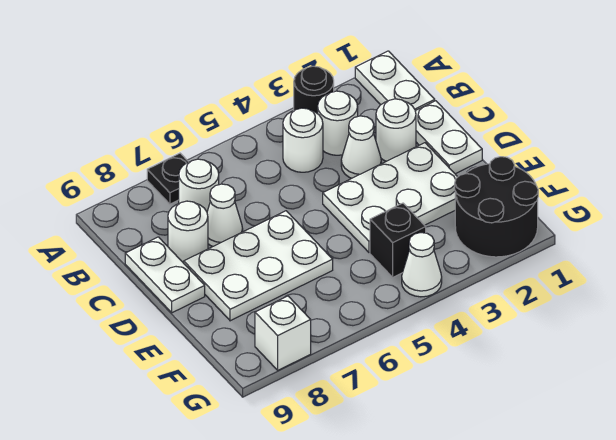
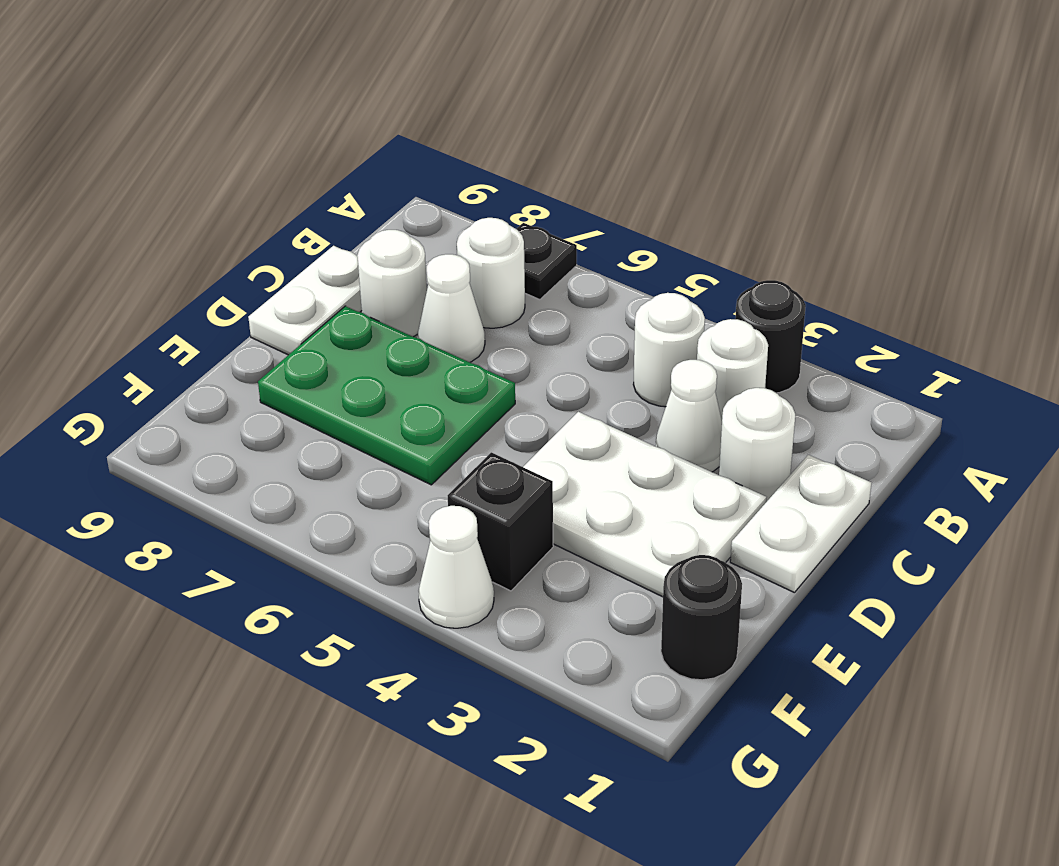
white 1x2 plate [355,51,435,111] -> none
white 2x3 plate [184,211,333,321] -> green 2x3 plate [258,306,515,485]
black 2x2 round brick [455,157,538,257] -> black 1x1 round brick [661,555,742,680]
white 1x1 brick [255,296,311,370] -> none

